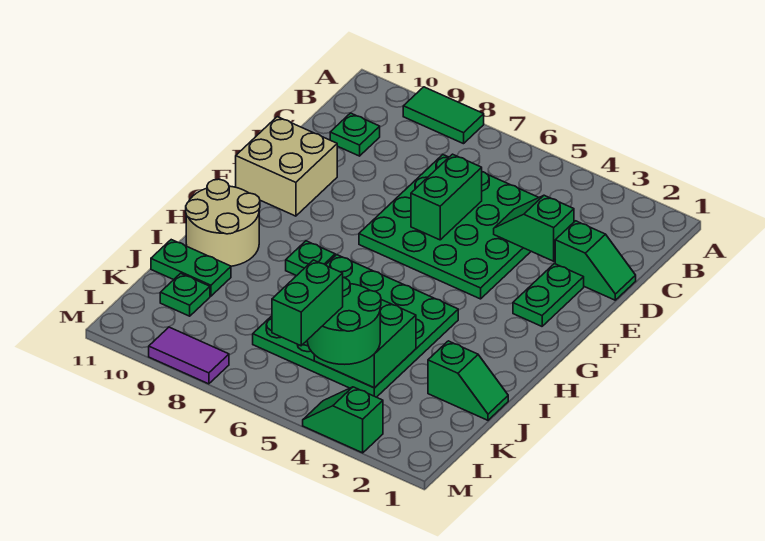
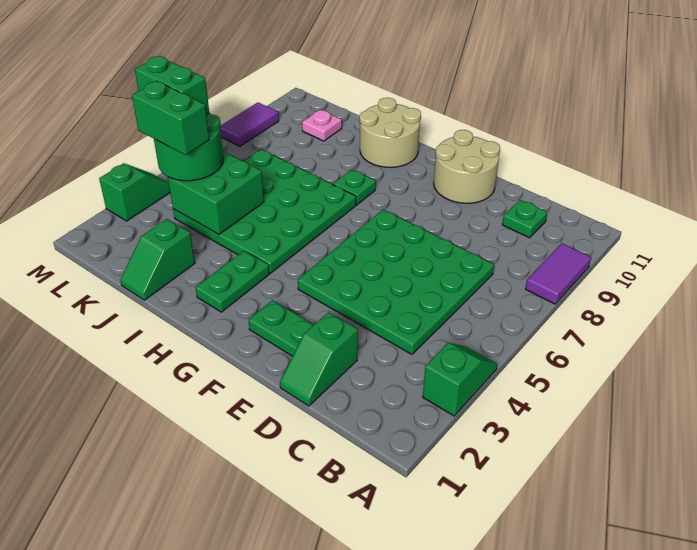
green 1x2 tile [403,87,484,144] -> purple 1x2 tile [526,244,591,304]
green 1x2 slope [494,195,574,261] -> green 1x2 slope moved to [423,343,497,416]
green 1x2 brick [411,154,482,240] -> green 1x2 brick moved to [132,82,209,155]
tan 2x2 brick [236,117,337,216] -> tan 2x2 round brick [434,130,500,203]
green 1x2 plate [151,240,231,296] -> green 1x2 plate moved to [196,251,269,312]
green 1x1 plate [160,273,210,316] -> pink 1x1 plate [302,110,342,141]

